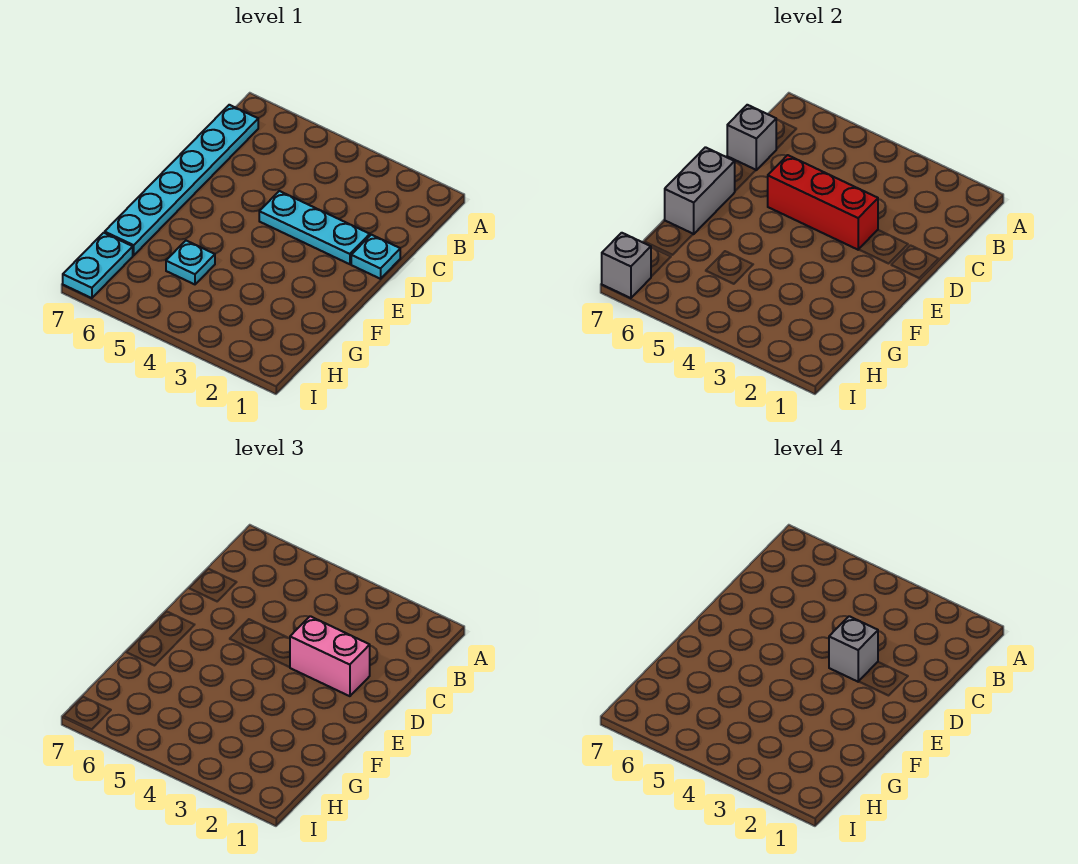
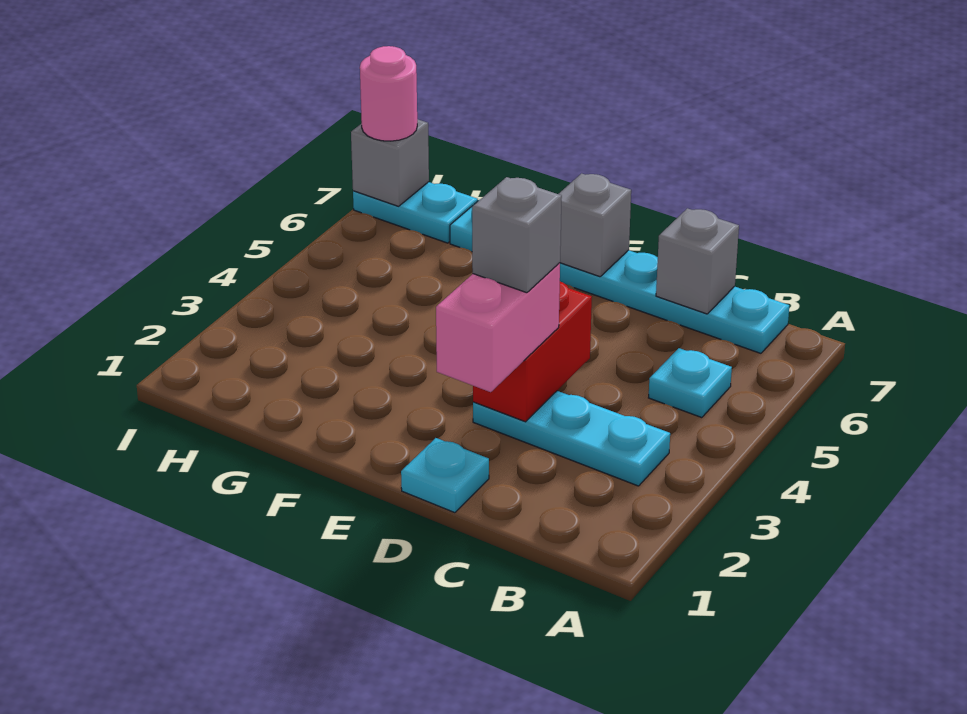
cyan 1x3 plate [259,191,370,264] -> cyan 1x3 plate turned to [473,391,670,486]
red 1x3 brick [768,155,878,250] -> red 1x2 brick [473,282,592,422]
grey 1x2 brick [665,147,735,234] -> grey 1x1 brick [559,173,631,277]
cyan 1x1 plate [166,241,215,284] -> cyan 1x1 plate moved to [649,348,732,418]
none -> pink 1x1 round brick [360,46,417,141]

